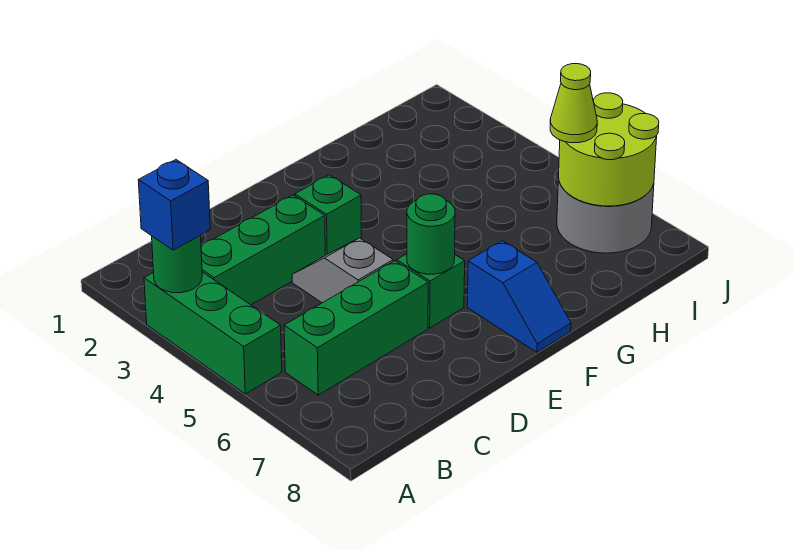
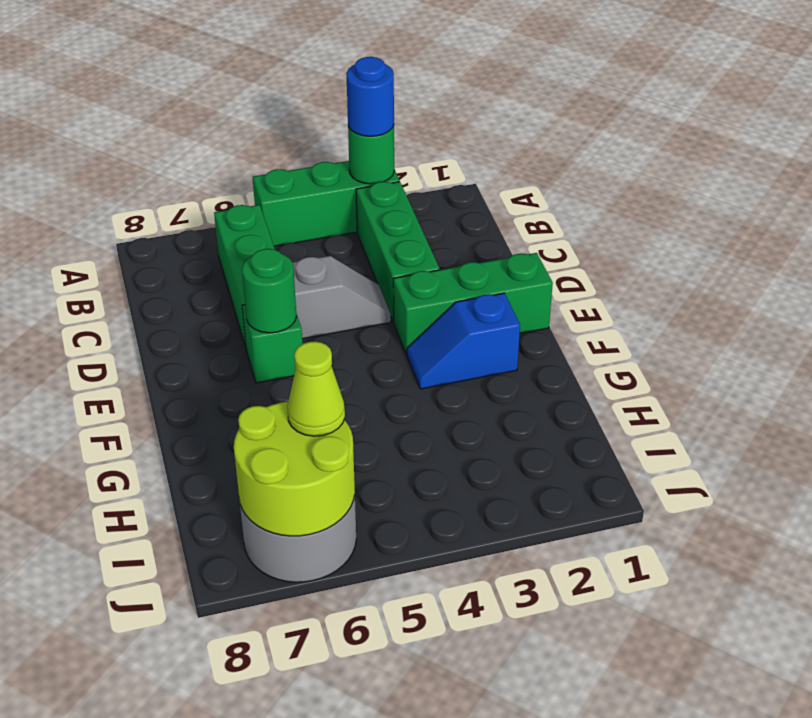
blue 1x1 brick [138,160,210,250] -> blue 1x1 round brick [346,57,394,136]
green 1x1 brick [295,175,361,255] -> green 1x3 brick [393,253,553,355]
blue 1x2 slope [467,241,571,352] -> blue 1x2 slope moved to [407,293,520,389]

